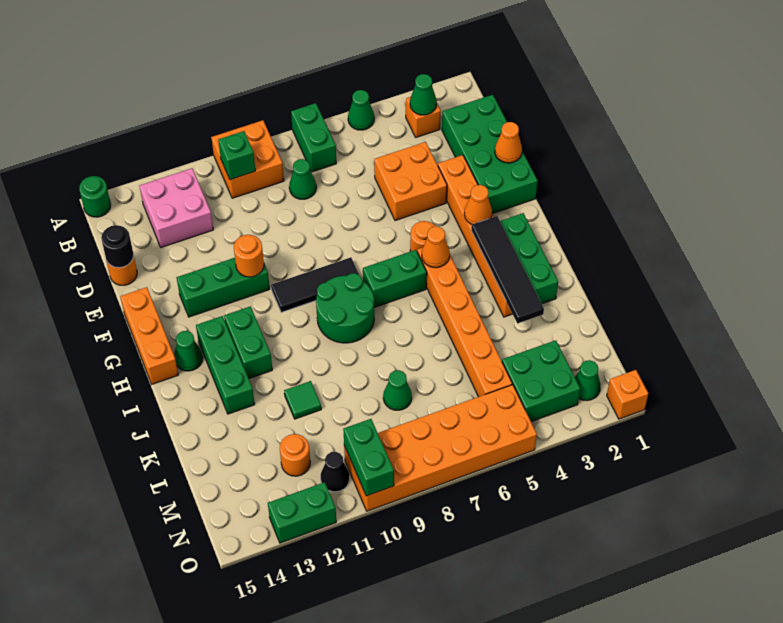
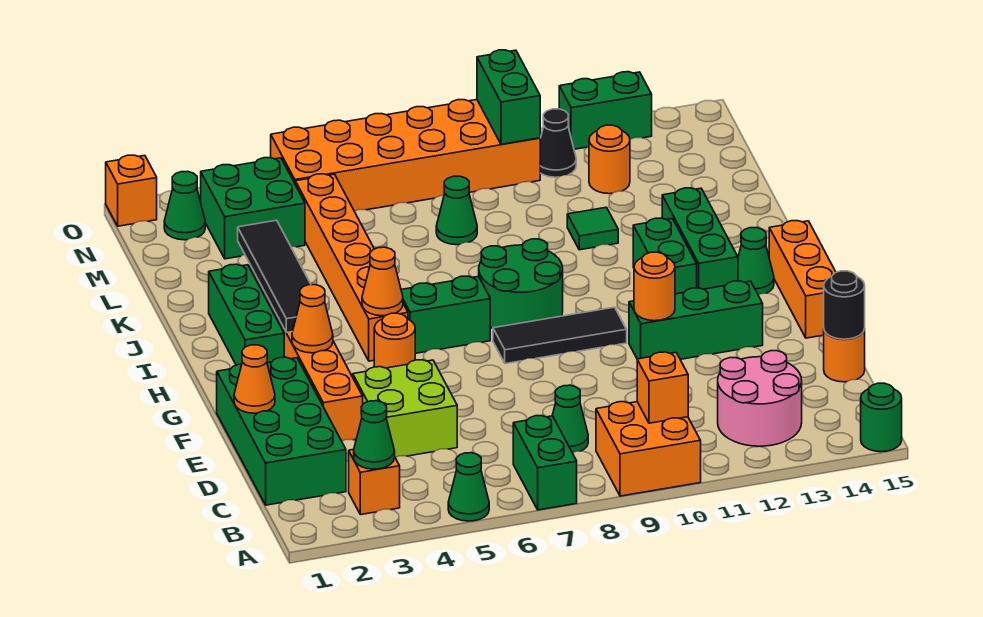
green 1x1 brick [218,131,255,180] -> orange 1x1 brick [637,352,688,423]
pink 2x2 brick [140,168,213,247] -> pink 2x2 round brick [718,351,802,446]
orange 2x2 brick [374,142,447,221] -> lime 2x2 brick [353,360,457,457]

